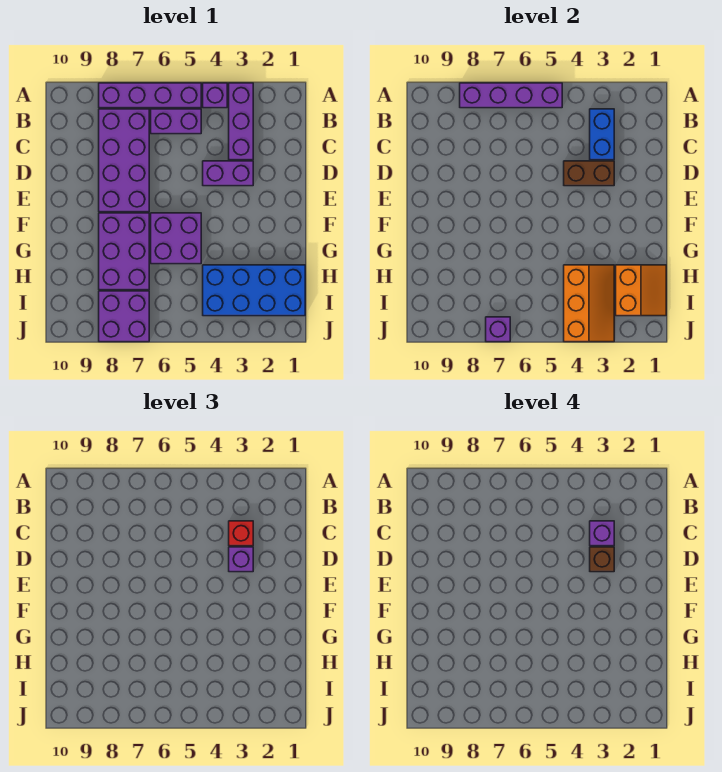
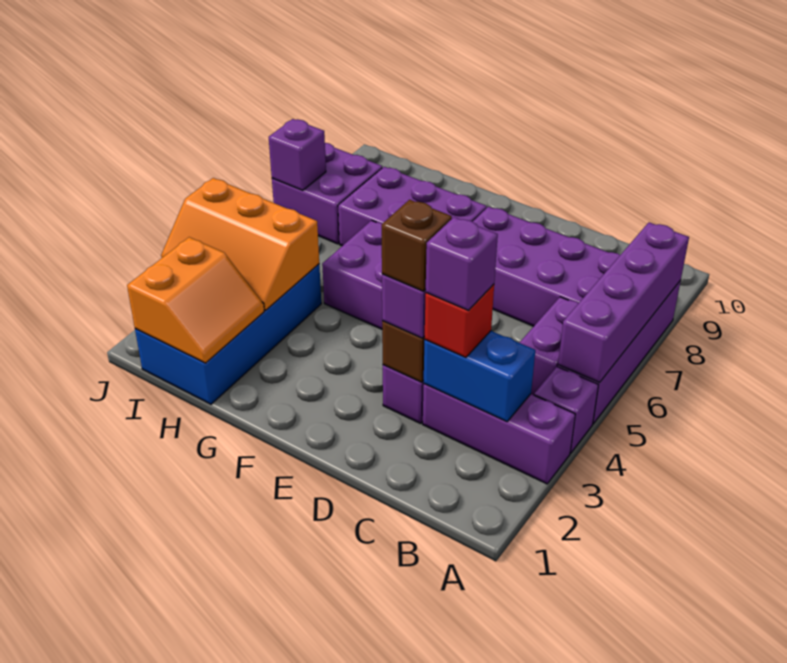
orange 2x2 slope [616,265,666,316] -> orange 2x2 slope turned to [127,237,264,363]

